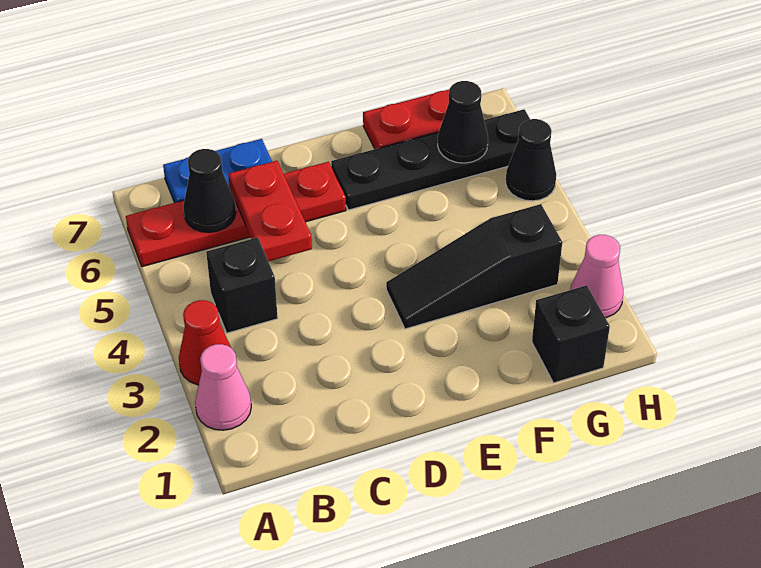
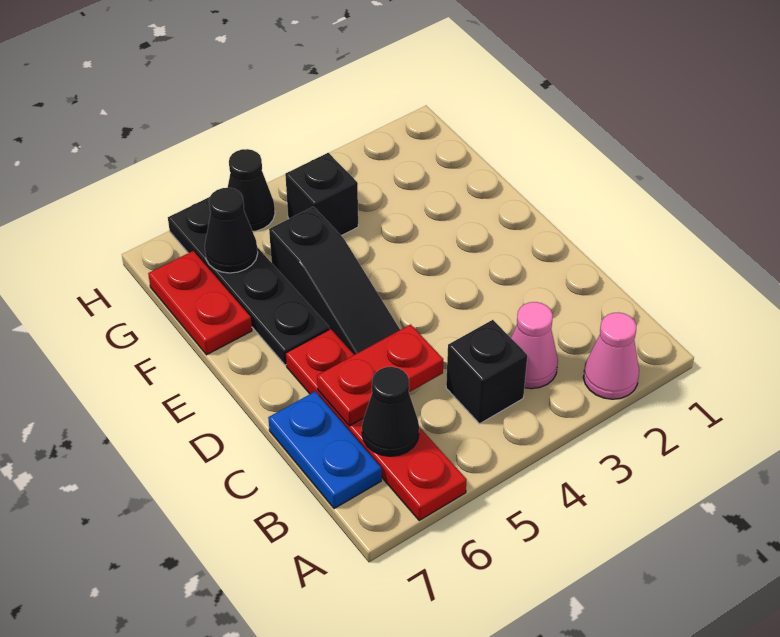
red 1x1 cone [179,300,231,385] -> none
black 1x3 slope [386,204,562,329] -> black 1x3 slope moved to [269,207,400,355]
black 1x1 brick [532,285,610,383] -> black 1x1 brick moved to [285,153,358,236]
pink 1x1 cone [570,235,623,318] -> pink 1x1 cone moved to [511,302,558,389]

